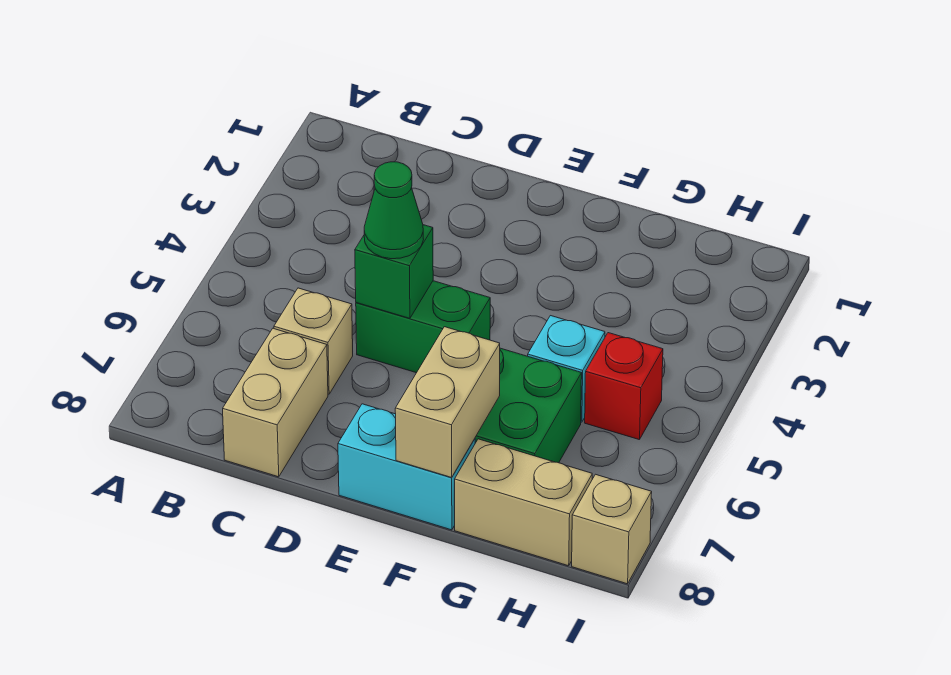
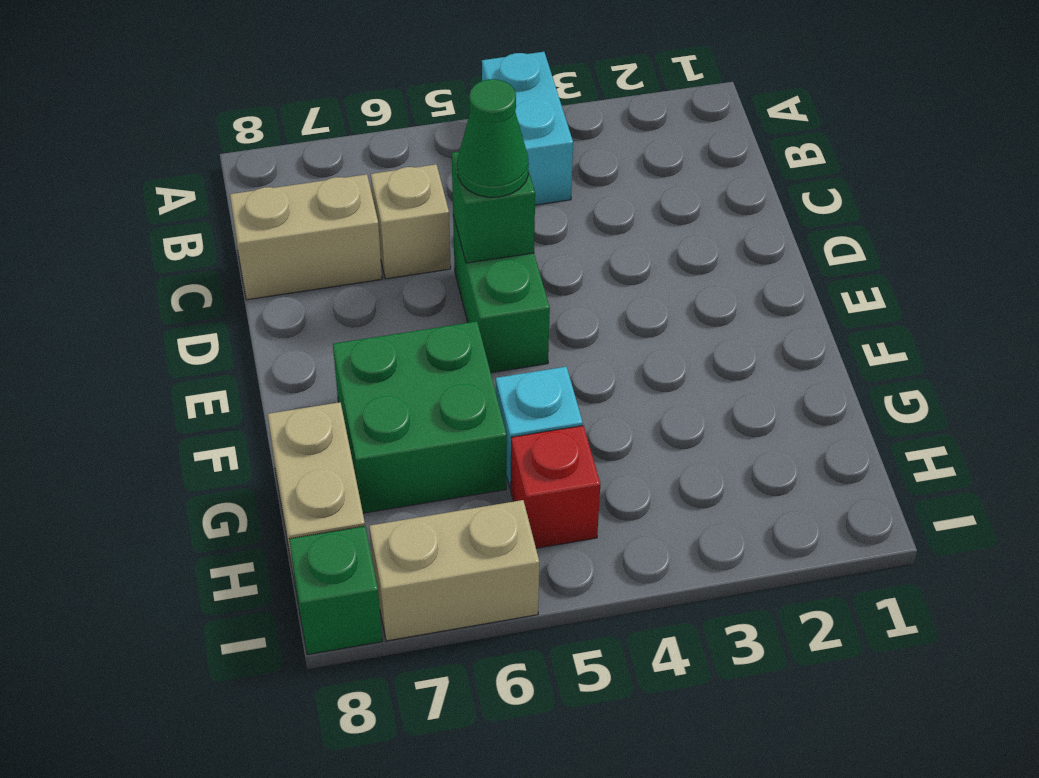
cyan 1x2 brick [338,404,475,530] -> cyan 1x2 brick moved to [482,52,573,205]
tan 1x2 brick [395,327,500,477] -> tan 1x2 brick moved to [369,500,539,641]
tan 1x1 brick [572,474,652,584] -> green 1x1 brick [289,526,382,655]

